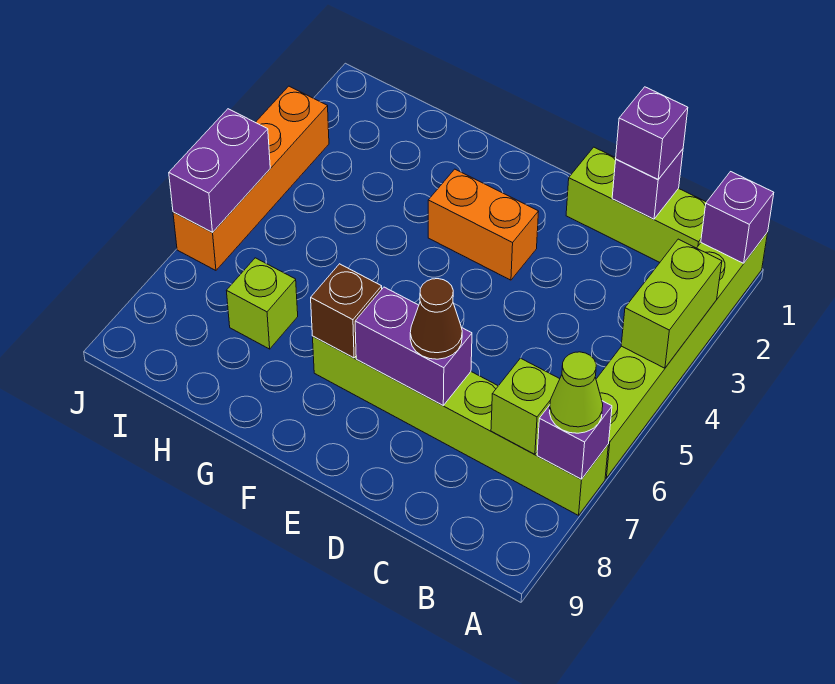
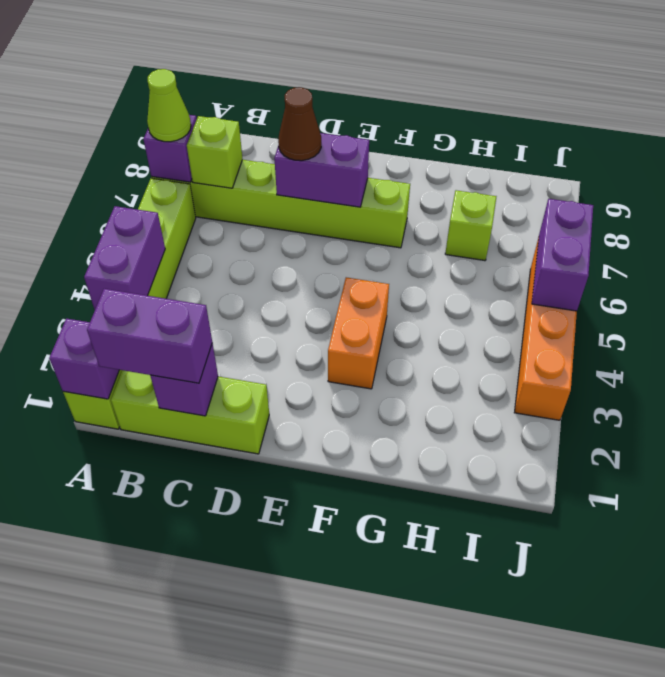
lime 1x2 brick [621,239,722,368] -> purple 1x2 brick [84,206,165,310]
purple 1x1 brick [616,87,688,179] -> purple 1x2 brick [87,289,212,383]
orange 1x2 brick [428,169,539,280] -> orange 1x2 brick turned to [328,277,389,389]
brown 1x1 brick [311,264,382,358] -> none

